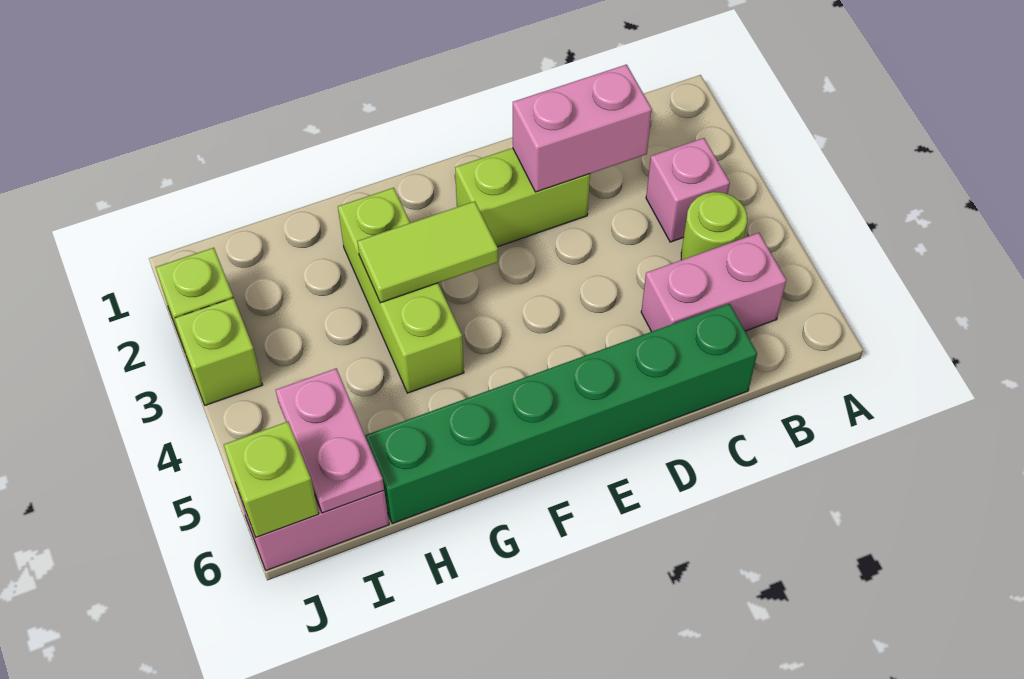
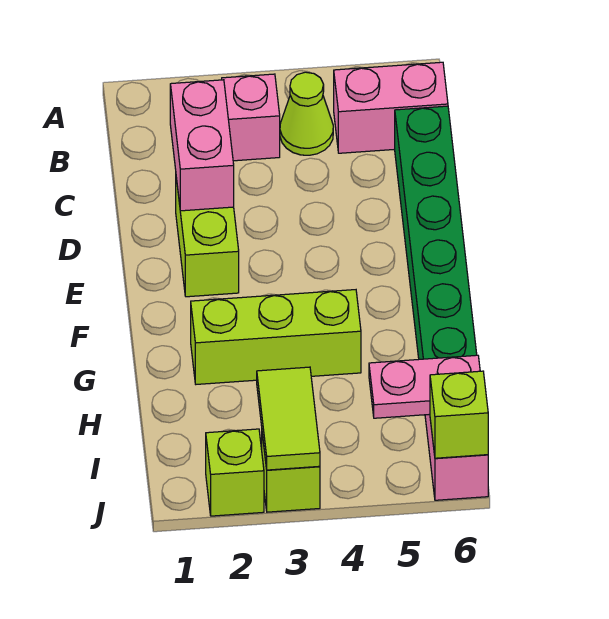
lime 1x1 round brick [681,192,747,260] -> lime 1x1 cone [280,72,333,155]
pink 1x2 brick [641,233,786,332] -> pink 1x2 brick turned to [334,62,448,153]
lime 1x2 tile [357,201,498,303] -> lime 1x2 tile moved to [257,367,320,470]

